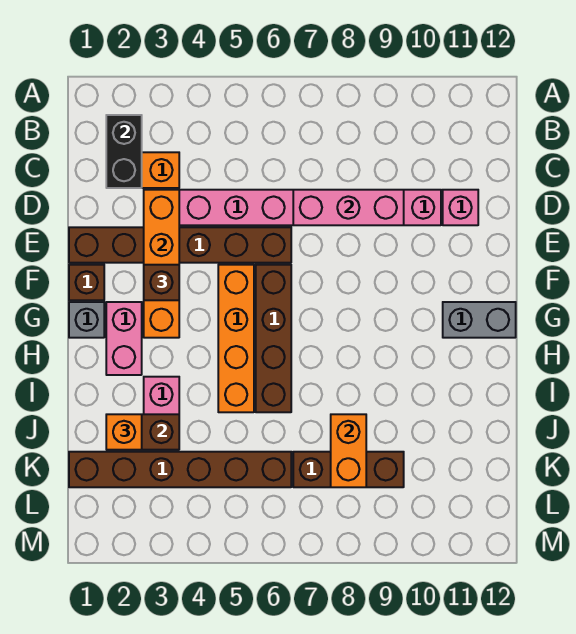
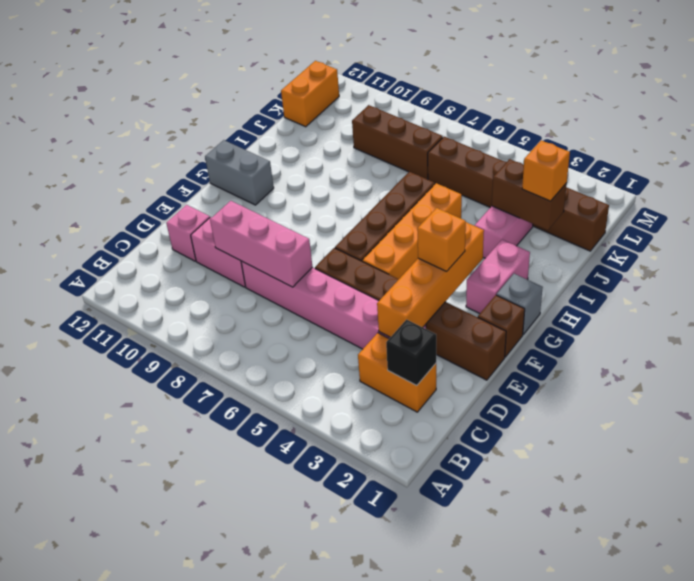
black 1x2 brick [106,115,142,188] -> black 1x1 brick [386,320,436,385]
brown 1x1 brick [144,265,179,300] -> orange 1x1 brick [417,208,466,271]
orange 1x2 brick [331,414,366,487] -> orange 1x2 brick moved to [281,61,339,127]

